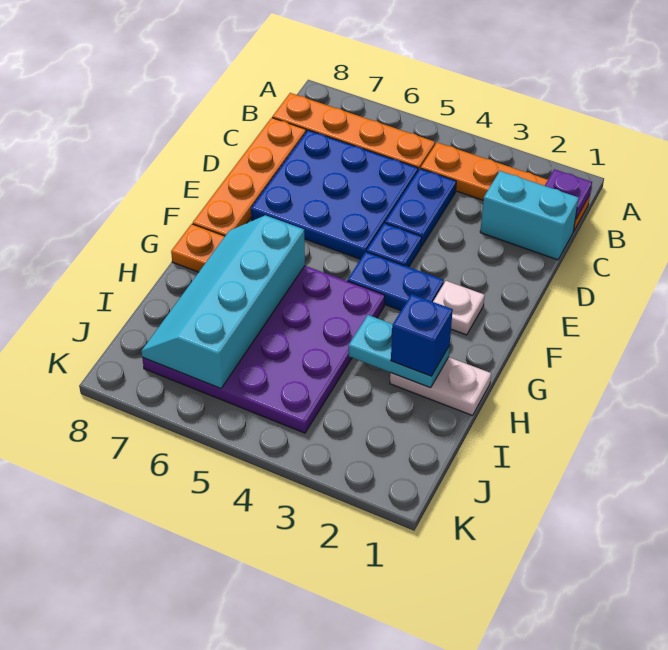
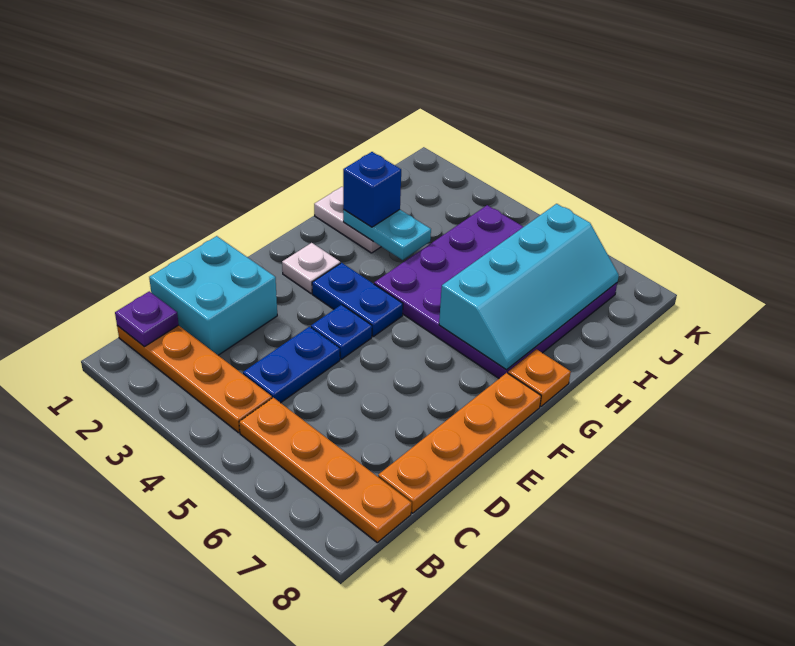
cyan 1x2 brick [480,171,579,260] -> cyan 2x2 brick [149,236,277,355]
blue 3x3 plate [251,130,418,259] -> none

